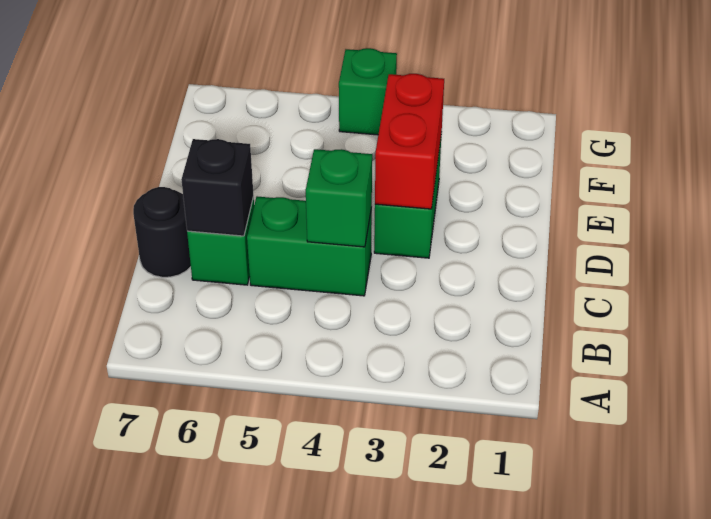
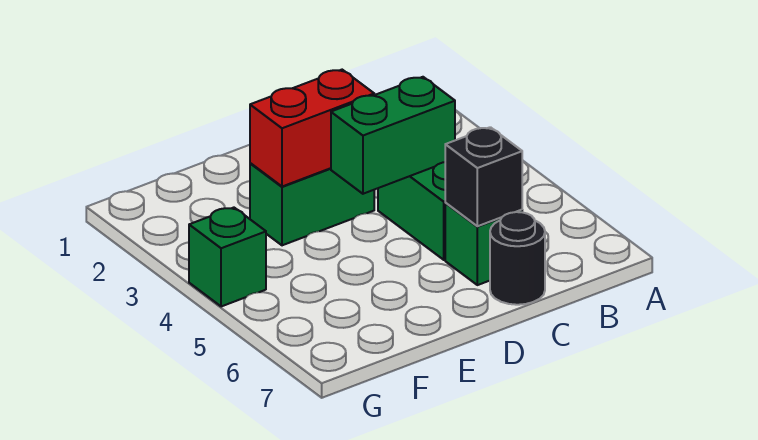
green 1x1 brick [306,149,372,247] -> green 1x2 brick [331,77,455,194]

